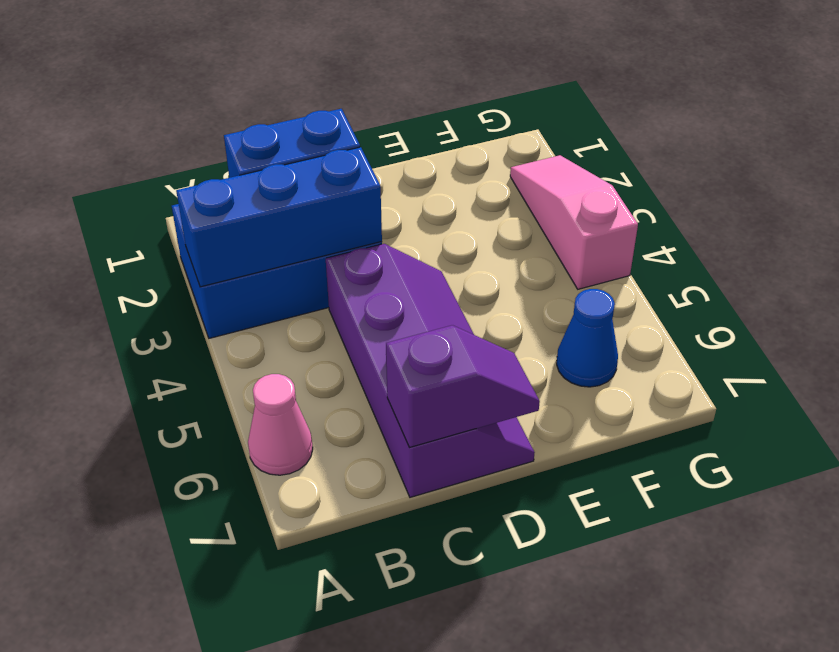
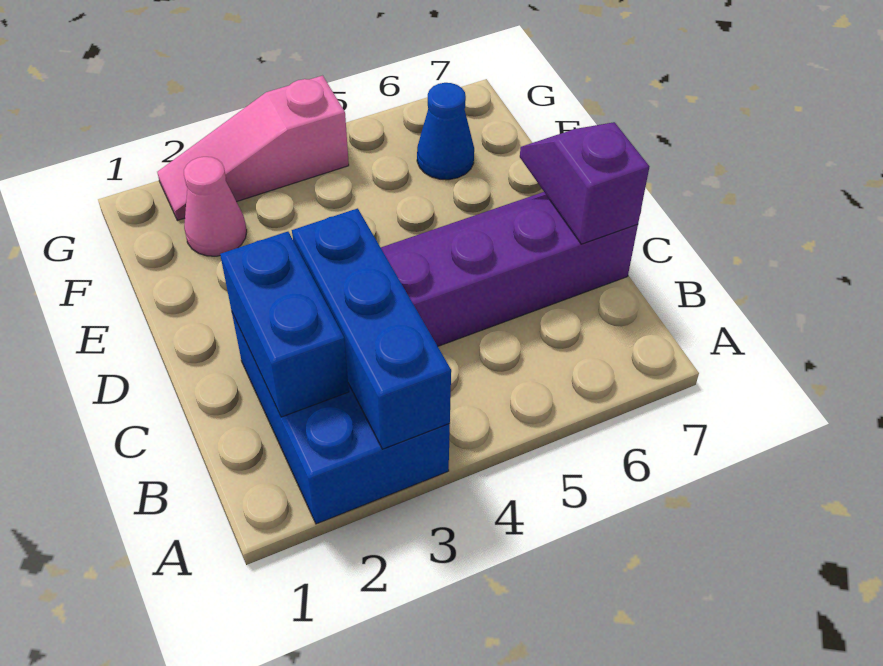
pink 1x1 cone [248,374,313,475] -> pink 1x1 cone moved to [184,157,247,256]

